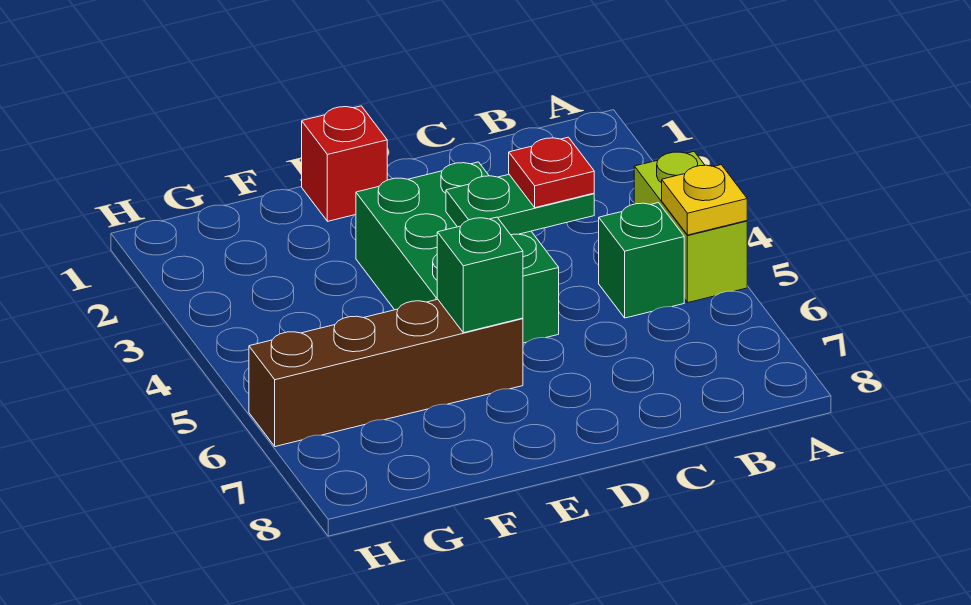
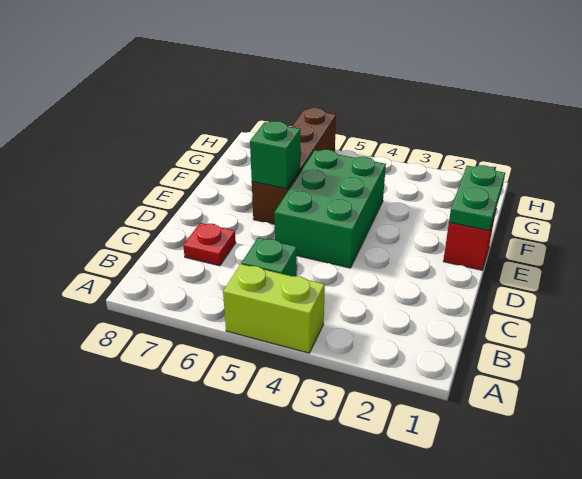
yellow 1x1 plate [662,165,747,235] -> none
green 1x2 plate [446,175,594,235] -> green 1x2 plate moved to [449,165,505,231]
red 1x1 plate [509,137,594,208] -> red 1x1 plate moved to [183,223,236,266]
green 2x3 brick [356,162,559,343] -> green 2x3 brick turned to [274,150,386,268]

